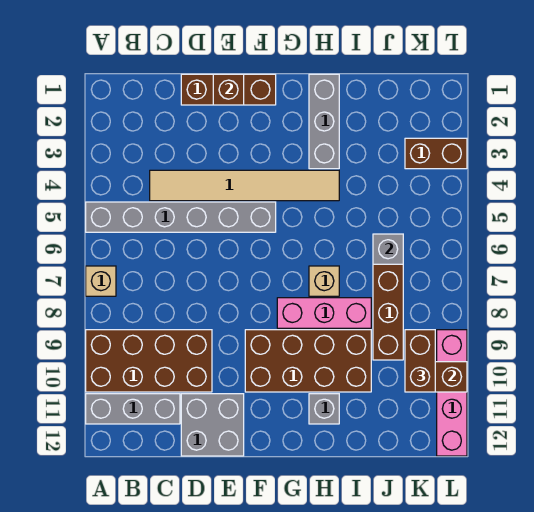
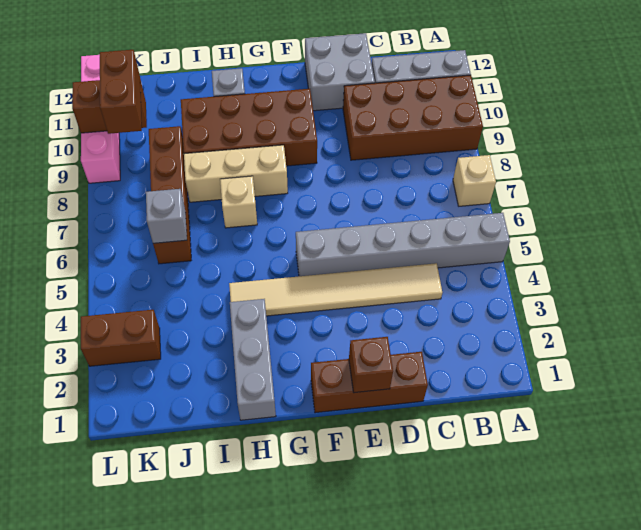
pink 1x3 brick [277,298,371,328] -> tan 1x3 brick [184,145,288,202]

